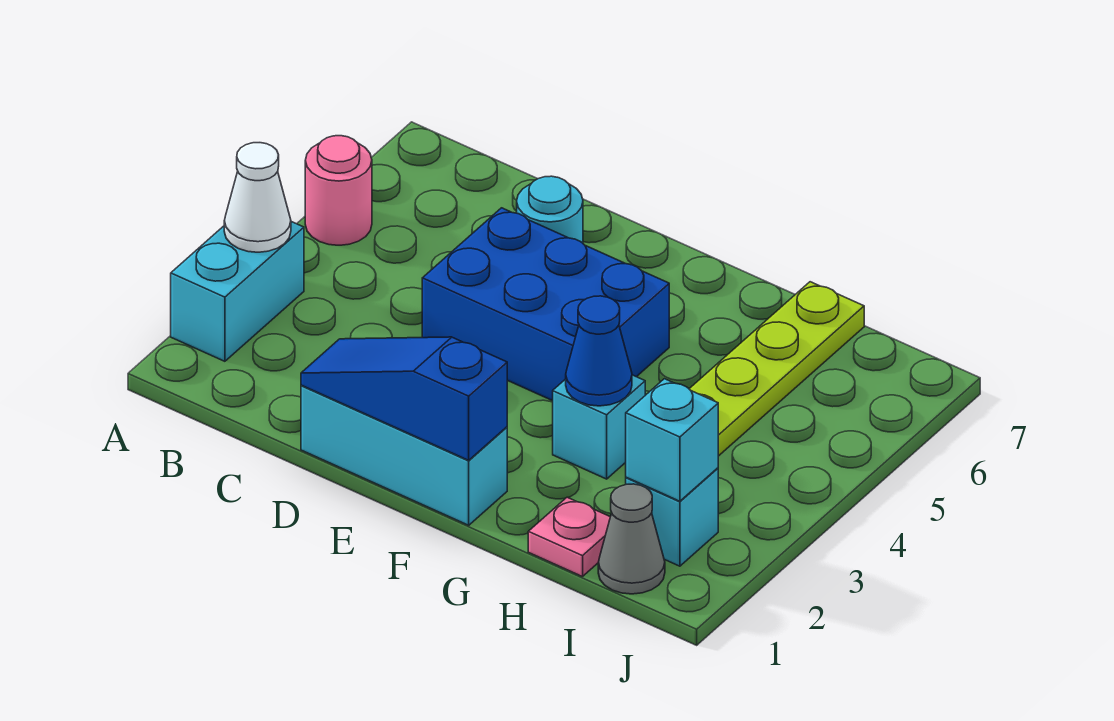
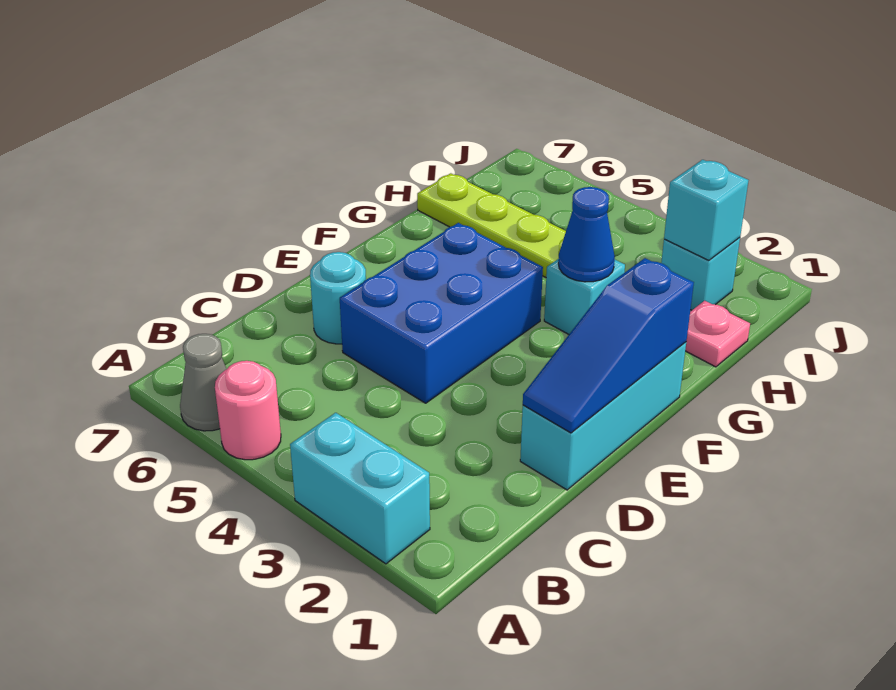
white 1x1 cone [224,143,291,252] -> none
grey 1x1 cone [598,484,665,594] -> grey 1x1 cone moved to [180,334,226,431]

